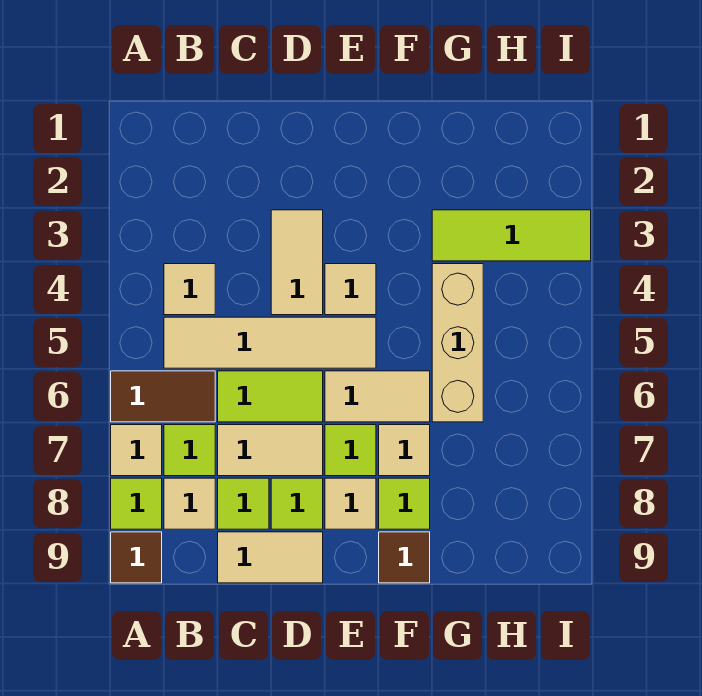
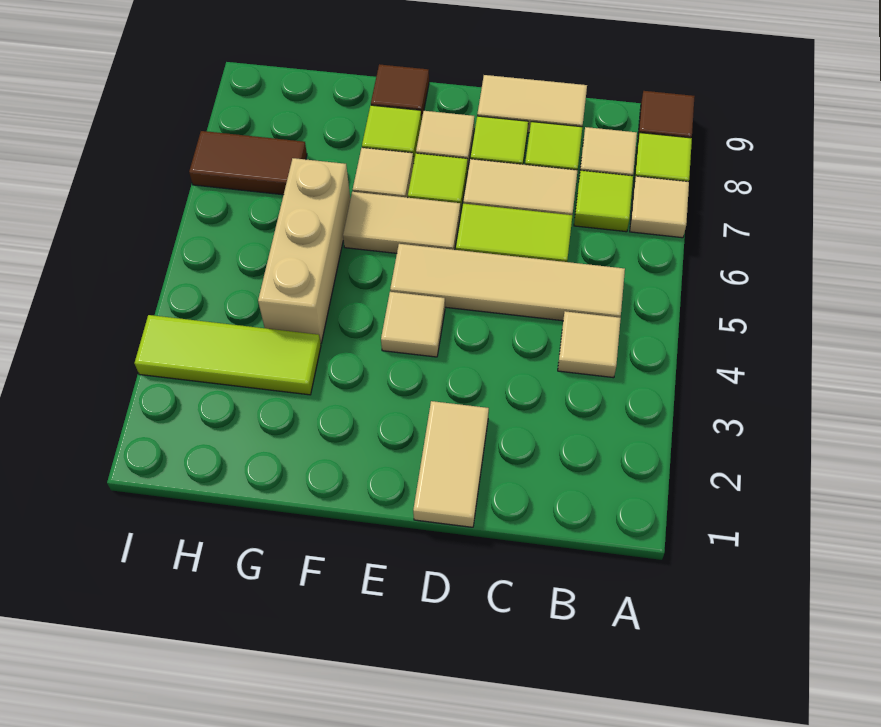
brown 1x2 tile [111,371,215,422] -> brown 1x2 tile moved to [189,131,307,195]
tan 1x2 tile [271,210,323,315] -> tan 1x2 tile moved to [413,401,489,527]

